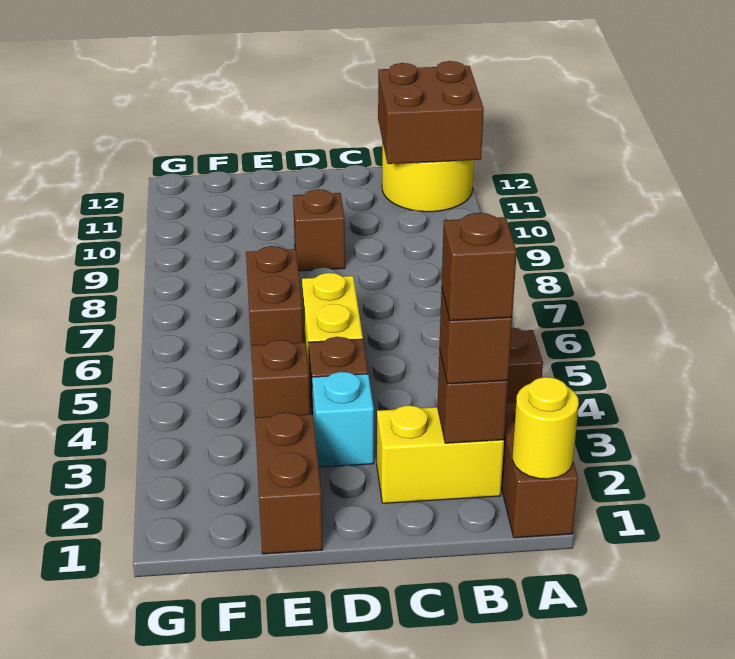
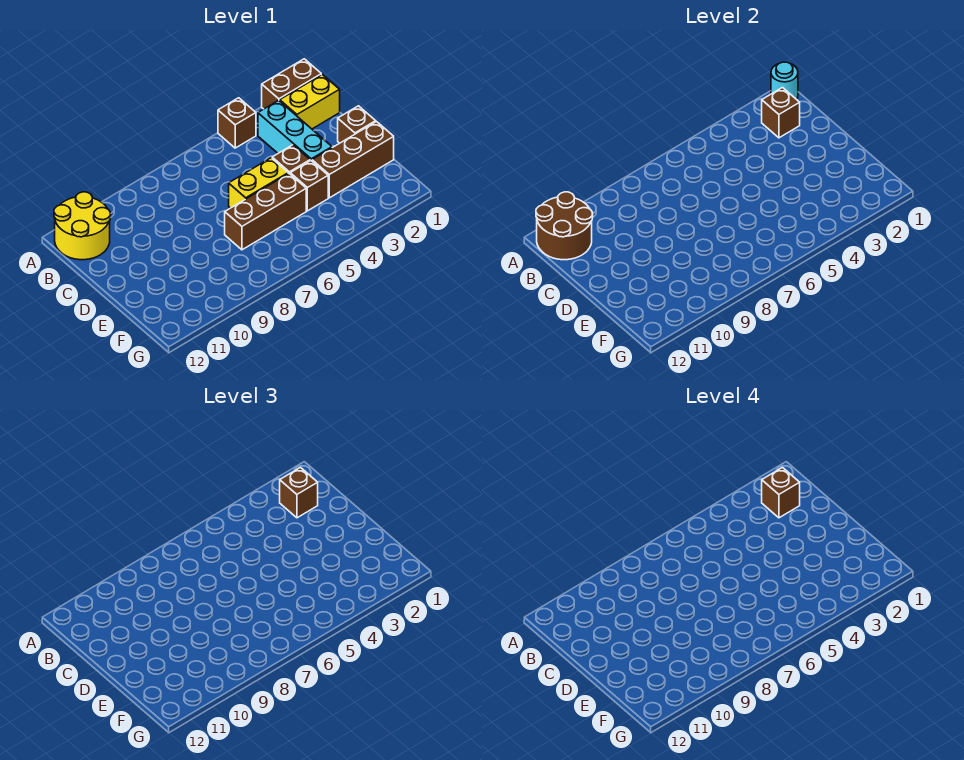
yellow 1x1 round brick [513,377,579,479] -> cyan 1x1 round brick [771,62,798,99]
brown 2x2 brick [378,61,484,164] -> brown 2x2 round brick [536,192,593,260]
yellow 1x2 brick [377,405,504,503] -> yellow 1x2 brick turned to [280,75,340,129]
cyan 1x1 brick [312,372,374,467] -> cyan 1x3 brick [258,100,332,161]
brown 1x1 brick [293,189,345,271] -> brown 1x1 brick moved to [338,106,376,143]
brown 1x2 brick [255,412,323,554] -> brown 1x3 brick [312,122,394,198]
brown 1x2 brick [246,246,303,345] -> brown 1x3 brick [225,174,306,250]

